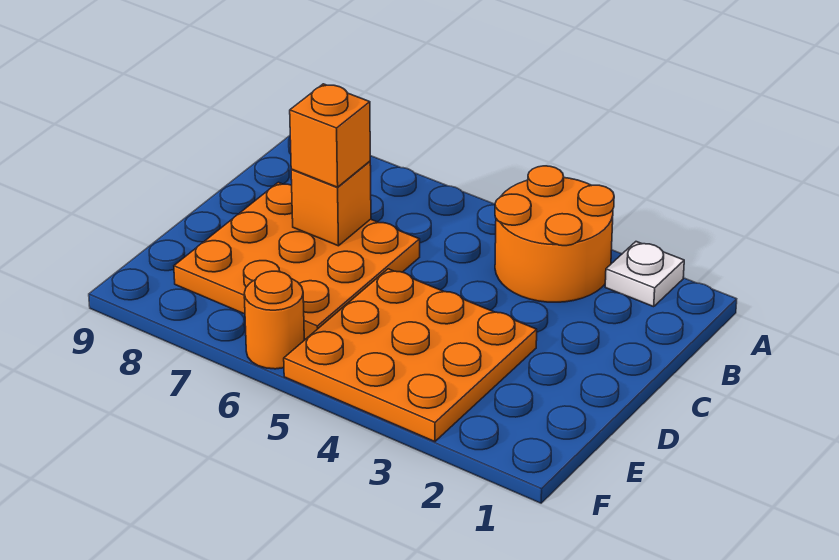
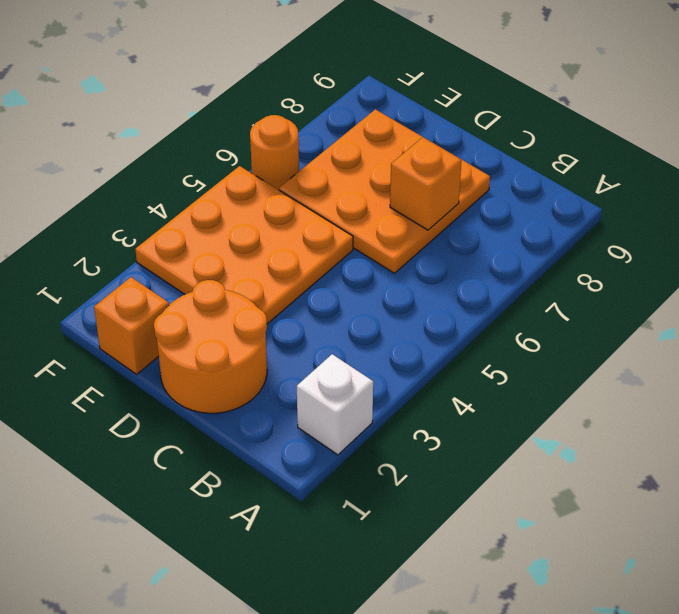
white 1x1 plate [605,242,684,307] -> white 1x1 brick [297,354,373,455]
orange 2x2 round brick [495,166,614,302] -> orange 2x2 round brick moved to [154,280,267,413]
orange 1x1 brick [290,84,370,187] -> orange 1x1 brick moved to [94,277,169,374]

